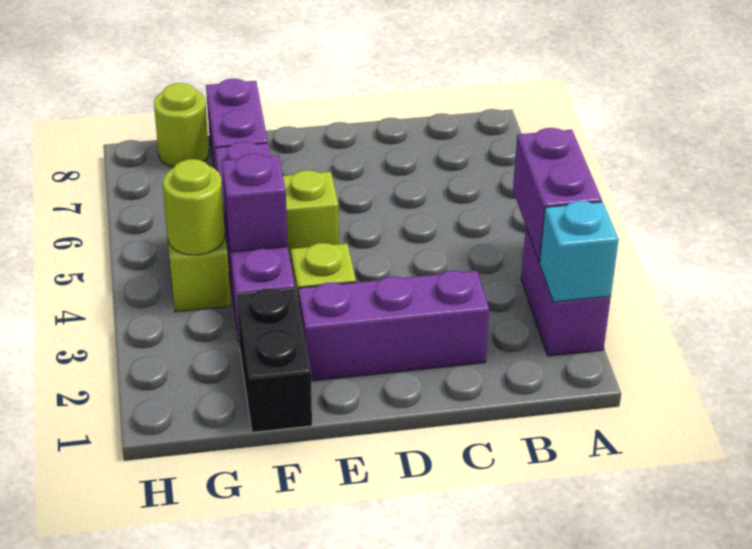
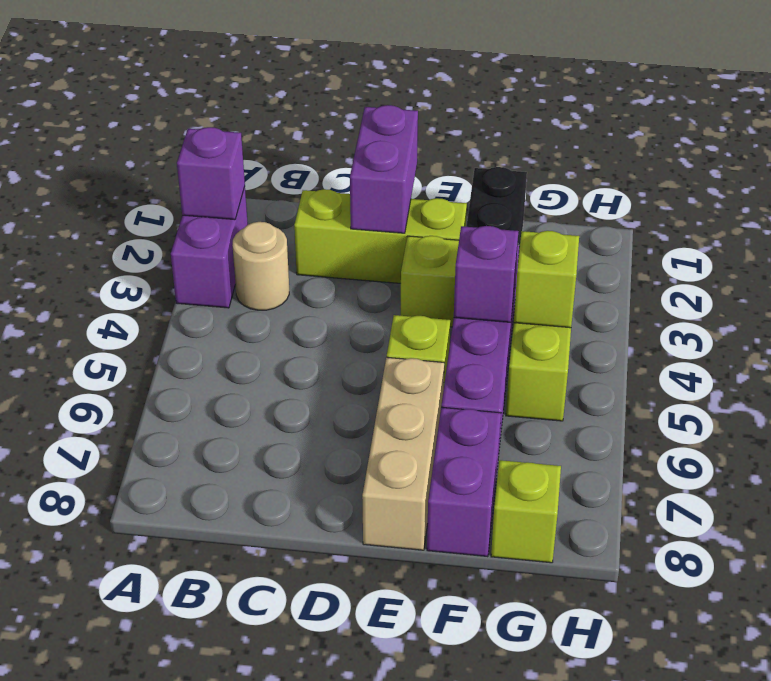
cyan 1x1 brick [540,201,619,302] -> purple 1x1 brick [177,127,245,220]
purple 1x2 brick [513,128,602,262] -> purple 1x2 brick moved to [350,105,418,233]
none -> tan 1x1 round brick [232,222,289,310]
purple 1x3 brick [298,270,489,381] -> lime 1x3 brick [294,189,467,283]
none -> tan 1x3 brick [362,357,444,550]
lime 1x1 round brick [163,159,225,255] -> lime 1x1 brick [514,231,579,328]
lime 1x1 round brick [154,83,209,167] -> lime 1x1 brick [491,460,561,563]

